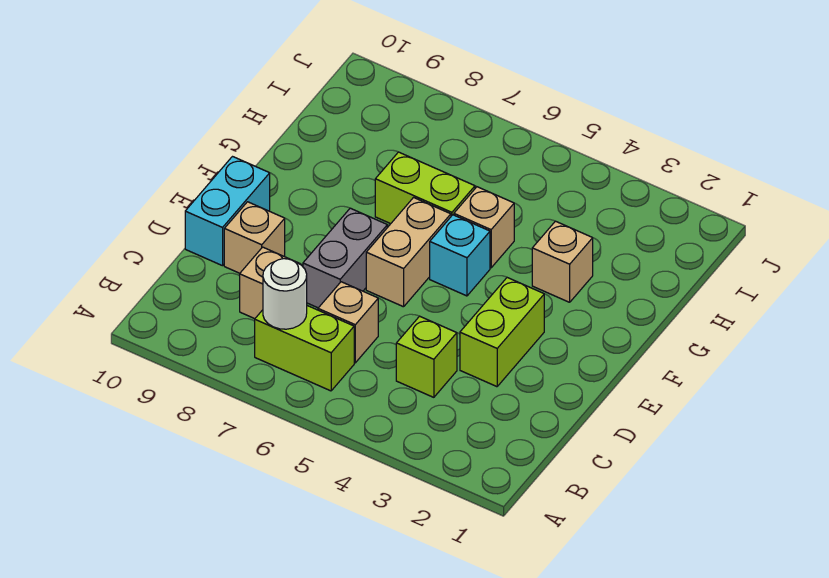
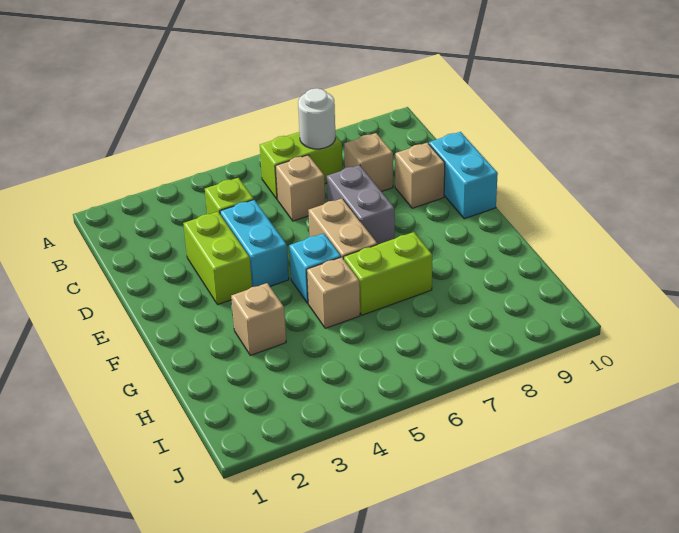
none -> cyan 1x2 brick [220,200,289,287]

